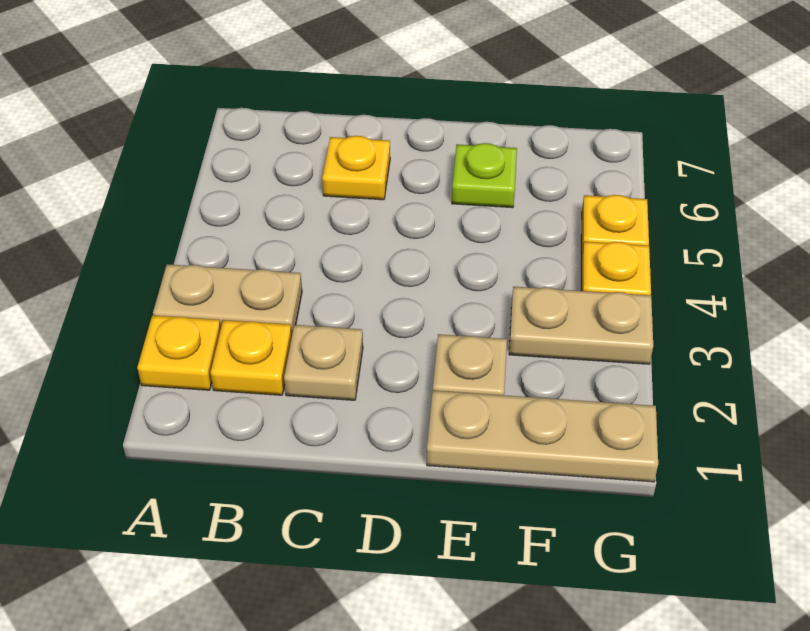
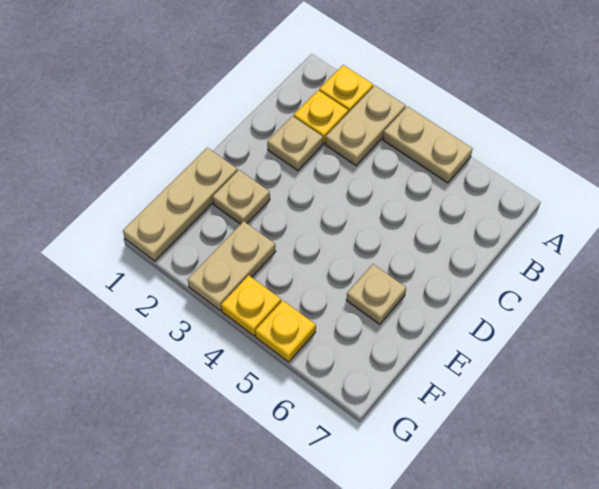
none -> tan 1x2 plate [383,106,473,183]
yellow 1x1 plate [322,136,390,200] -> none
lime 1x1 plate [452,143,517,208] -> tan 1x1 plate [346,264,406,324]

